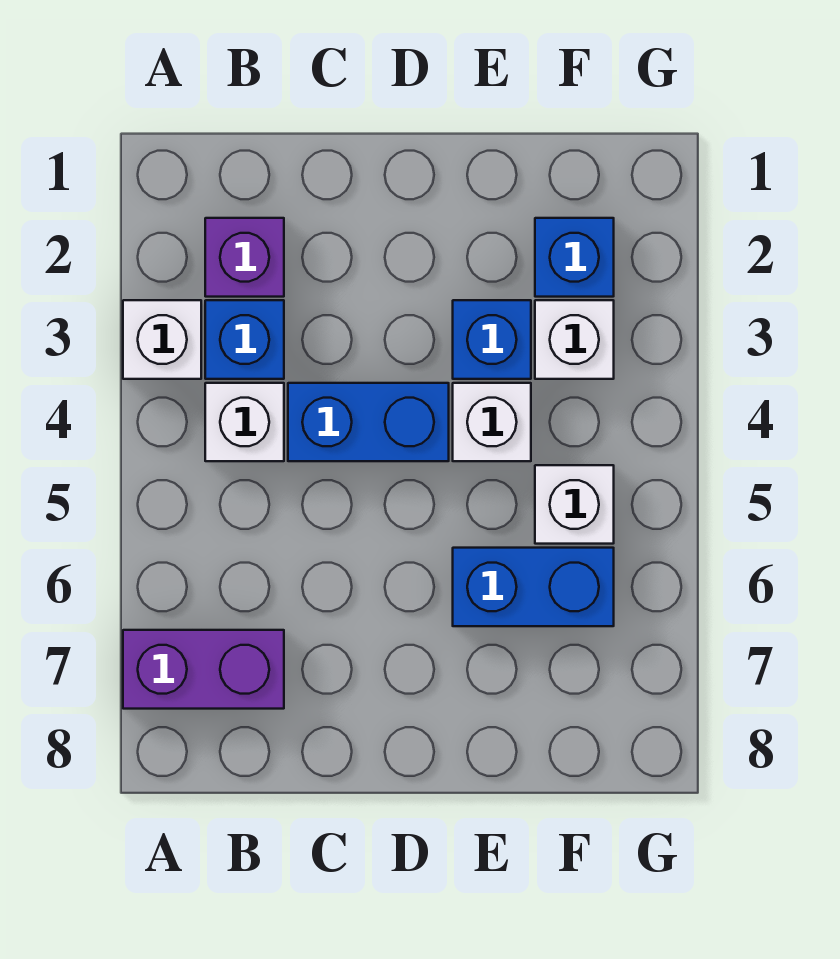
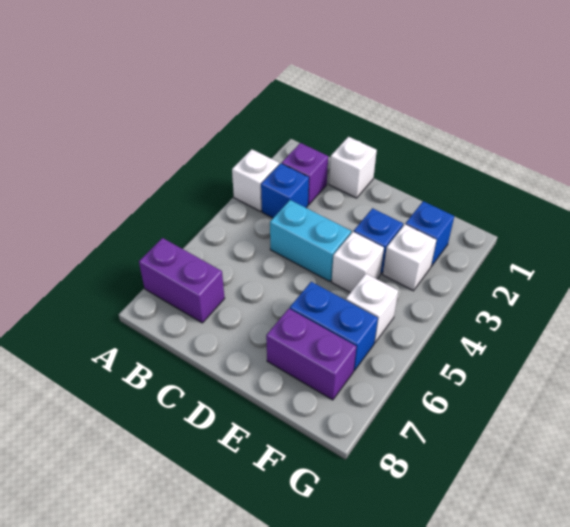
white 1x1 brick [205,383,284,461] -> white 1x1 brick moved to [329,137,377,198]
blue 1x2 brick [288,383,449,461] -> cyan 1x2 brick [270,200,351,281]
none -> purple 1x2 brick [266,309,356,400]

